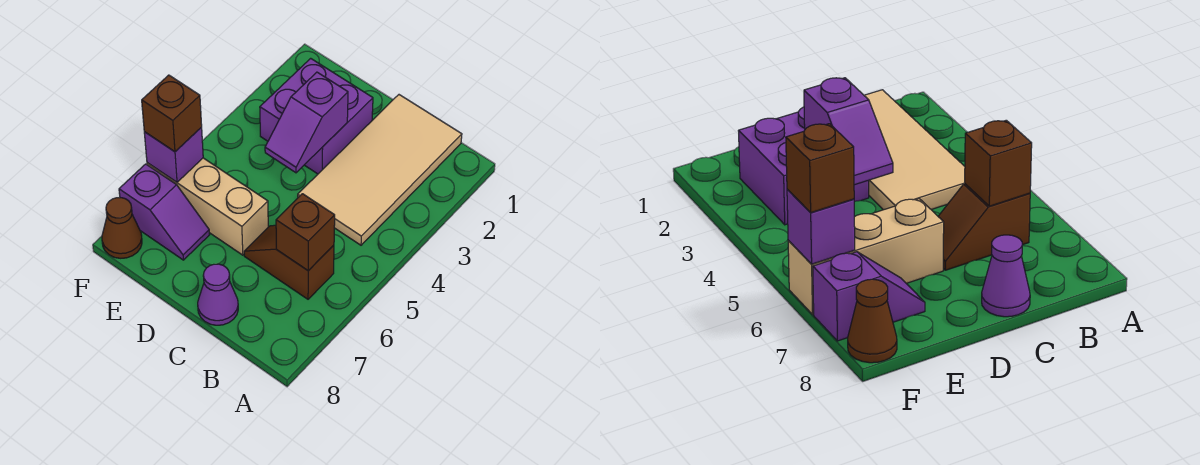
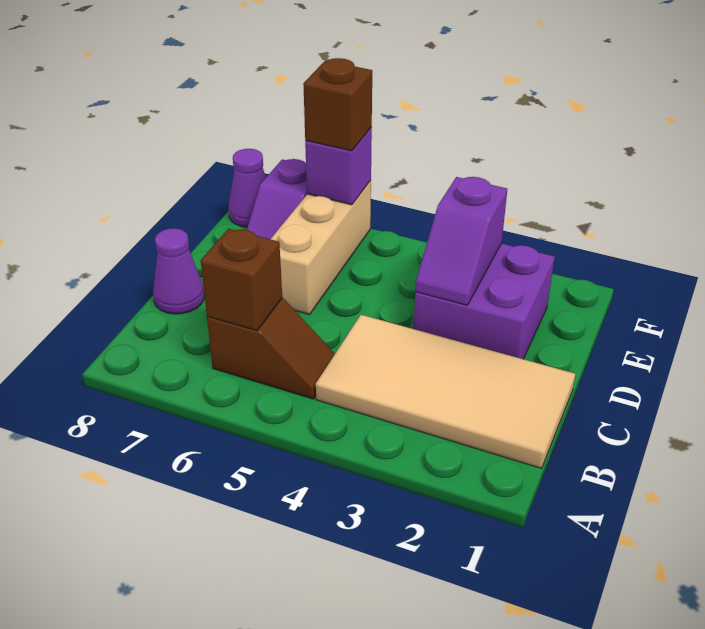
brown 1x2 slope [244,225,334,299] -> brown 1x2 slope turned to [207,298,335,399]
purple 1x2 slope [265,72,348,173] -> purple 1x2 slope turned to [415,177,507,305]
brown 1x1 cone [102,198,142,258] -> purple 1x1 cone [228,149,266,227]

